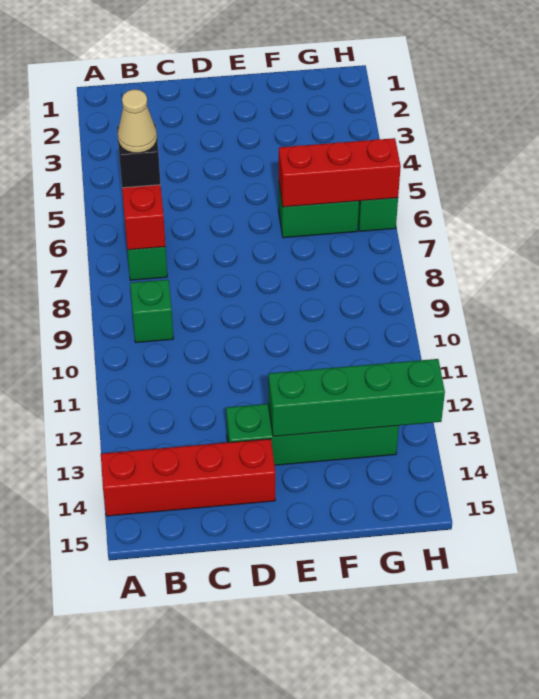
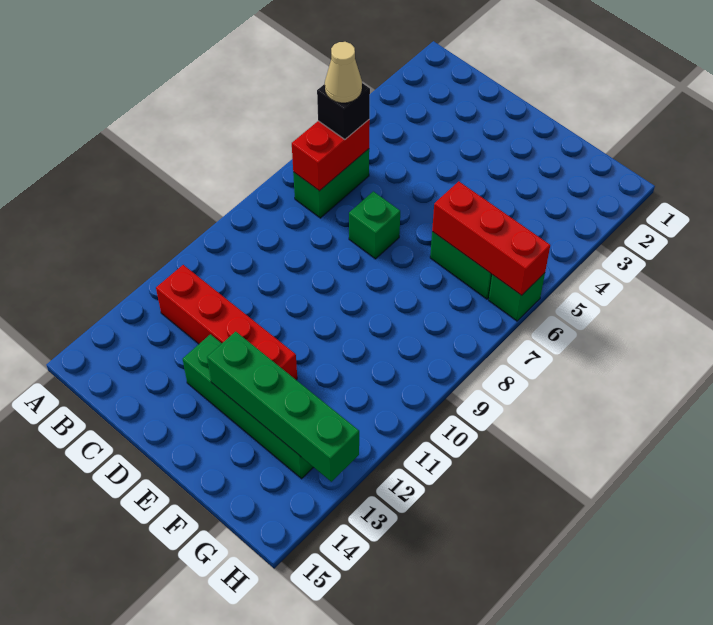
red 1x4 brick [101,439,275,516] -> red 1x4 brick moved to [156,265,297,380]
green 1x1 brick [130,280,173,342] -> green 1x1 brick moved to [349,191,400,259]

